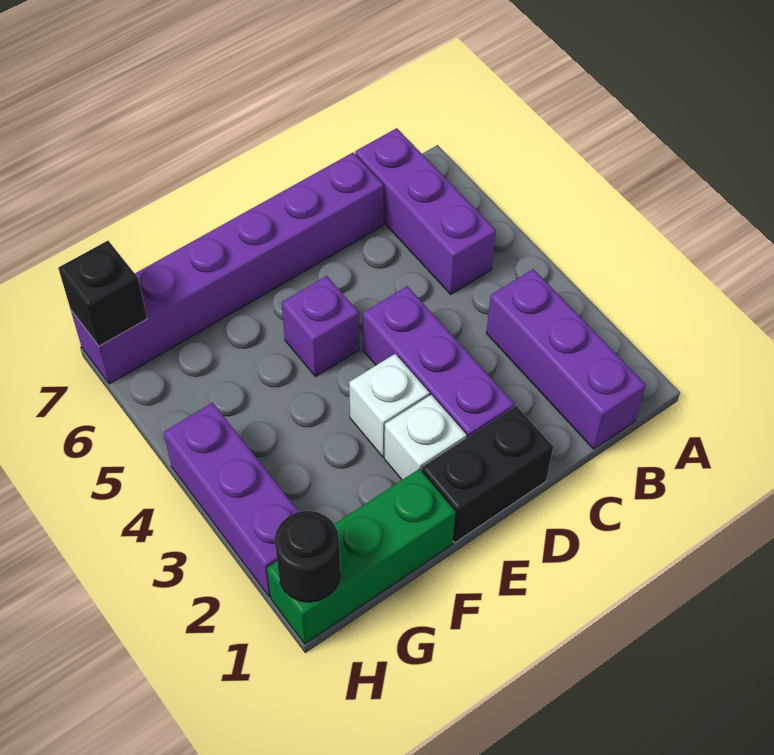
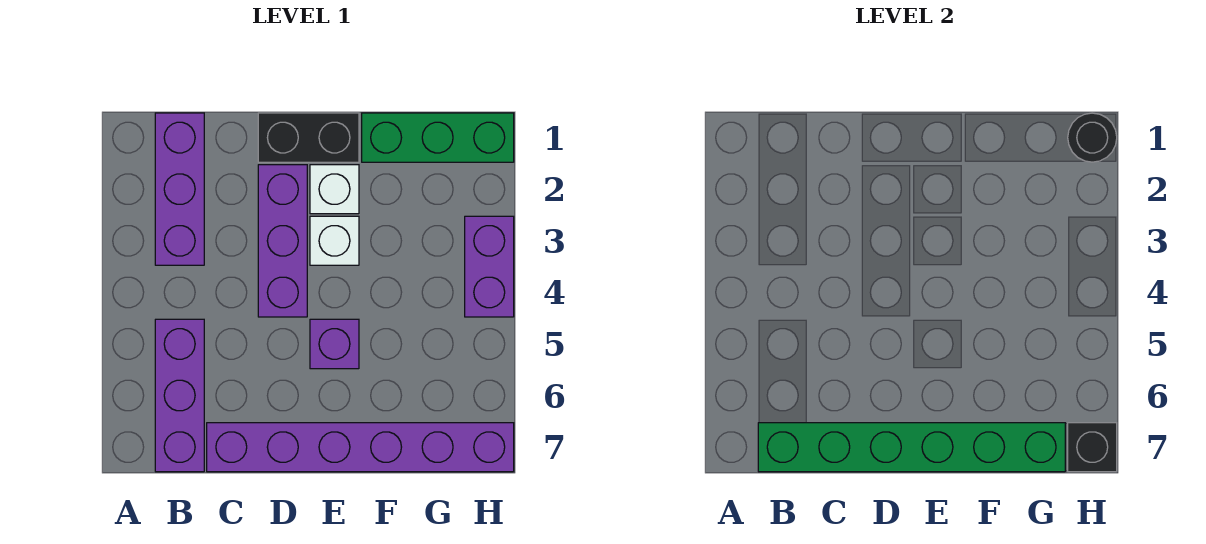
none -> green 1x6 brick [758,423,1065,472]
purple 1x3 brick [164,403,299,597] -> purple 1x2 brick [465,216,514,317]

